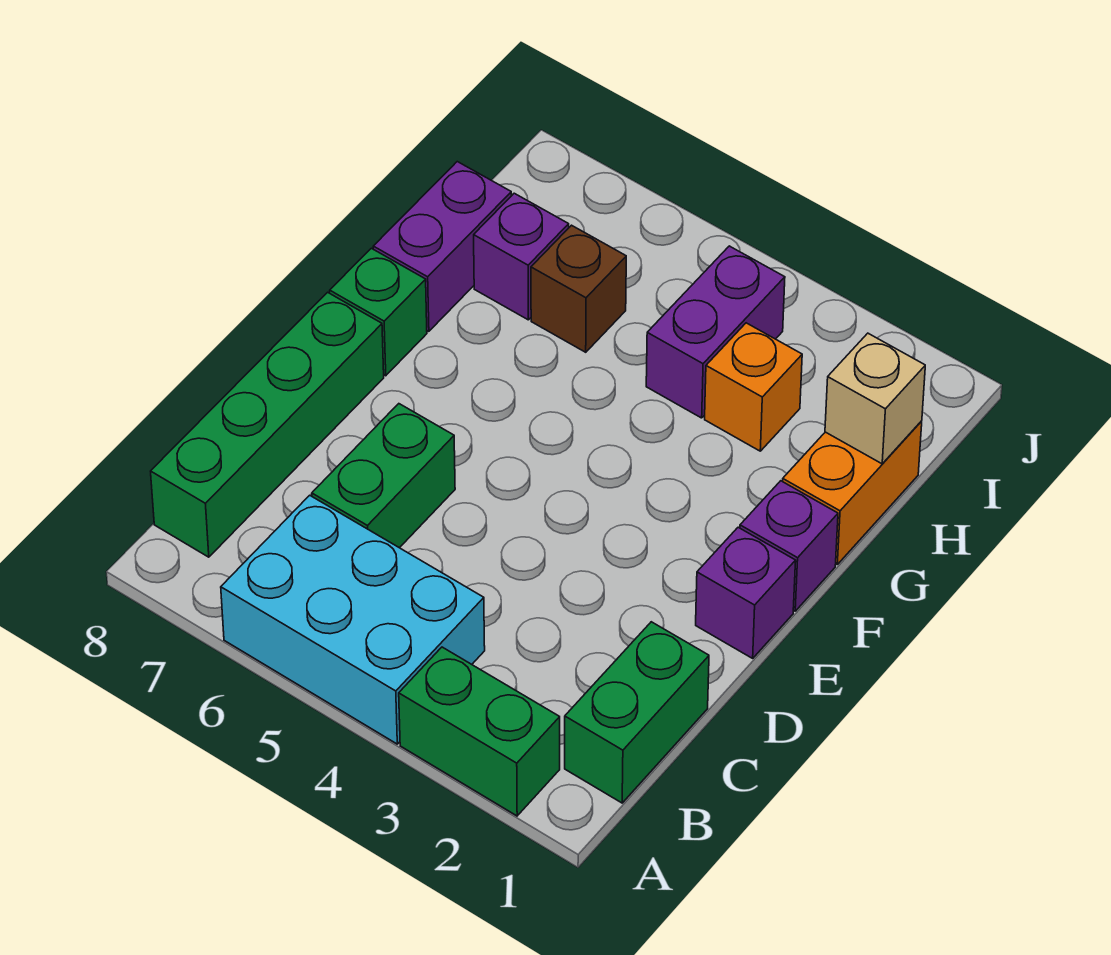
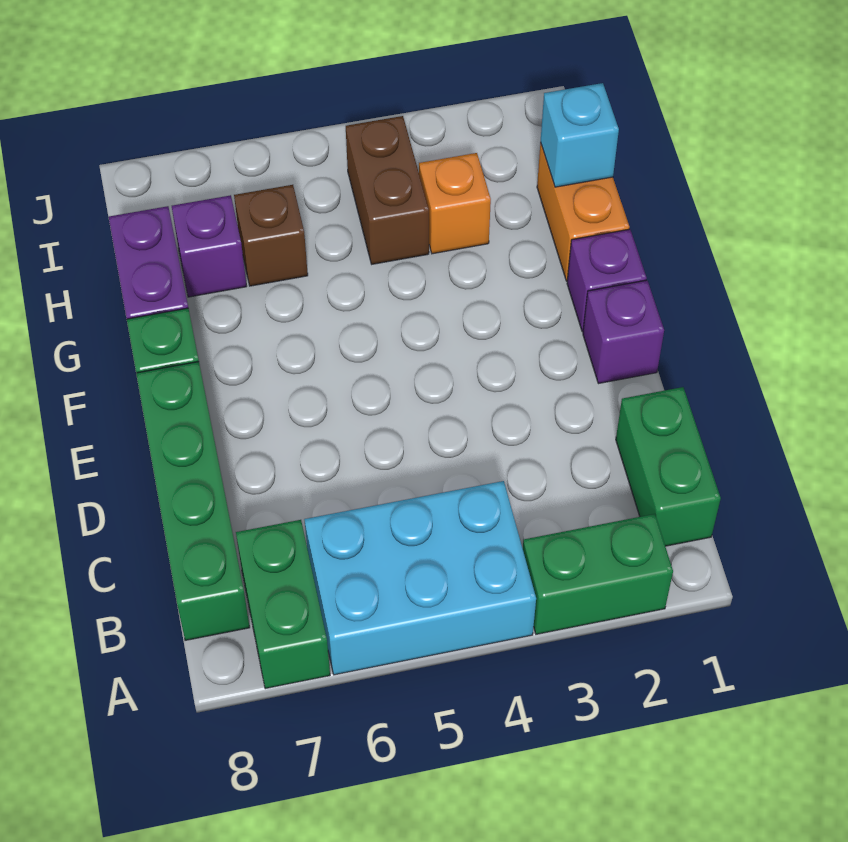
green 1x2 brick [312,404,455,548] -> green 1x2 brick moved to [236,520,330,689]
tan 1x1 brick [825,333,925,464] -> cyan 1x1 brick [541,83,619,187]
purple 1x2 brick [646,246,785,418] -> brown 1x2 brick [346,116,429,264]

